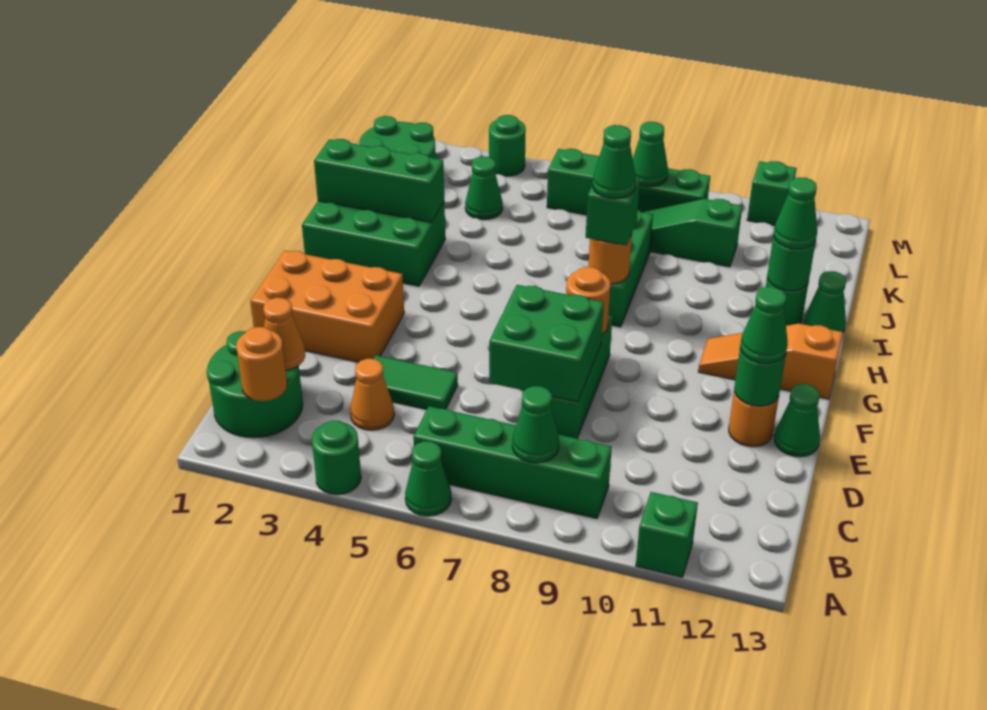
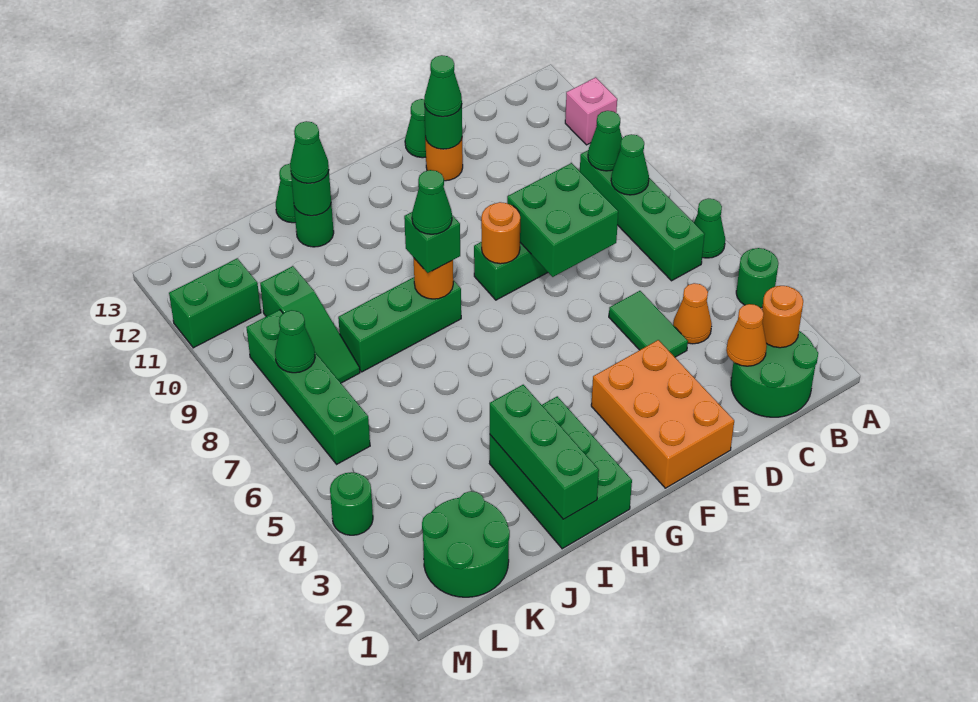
green 1x1 brick [636,492,698,577] -> pink 1x1 brick [565,77,617,145]
orange 1x3 slope [698,324,843,399] -> none
green 1x1 cone [465,157,503,220] -> green 1x1 cone moved to [588,111,622,171]
green 1x1 brick [747,161,797,226] -> green 1x2 brick [169,258,261,348]

